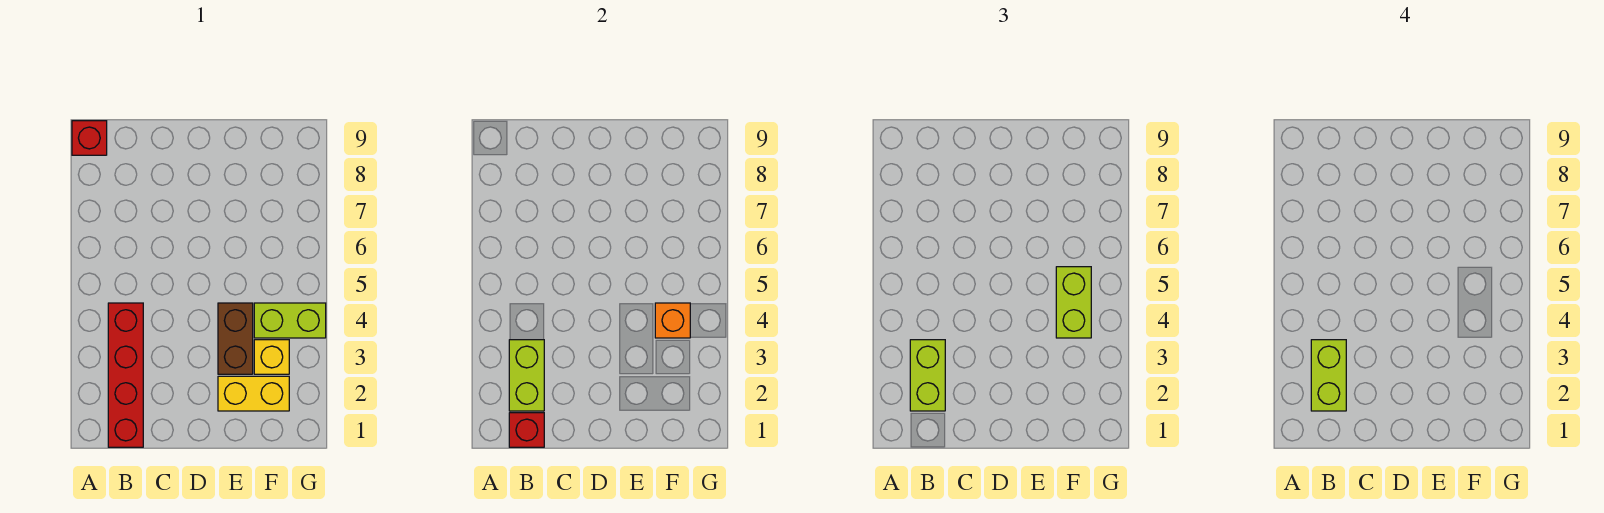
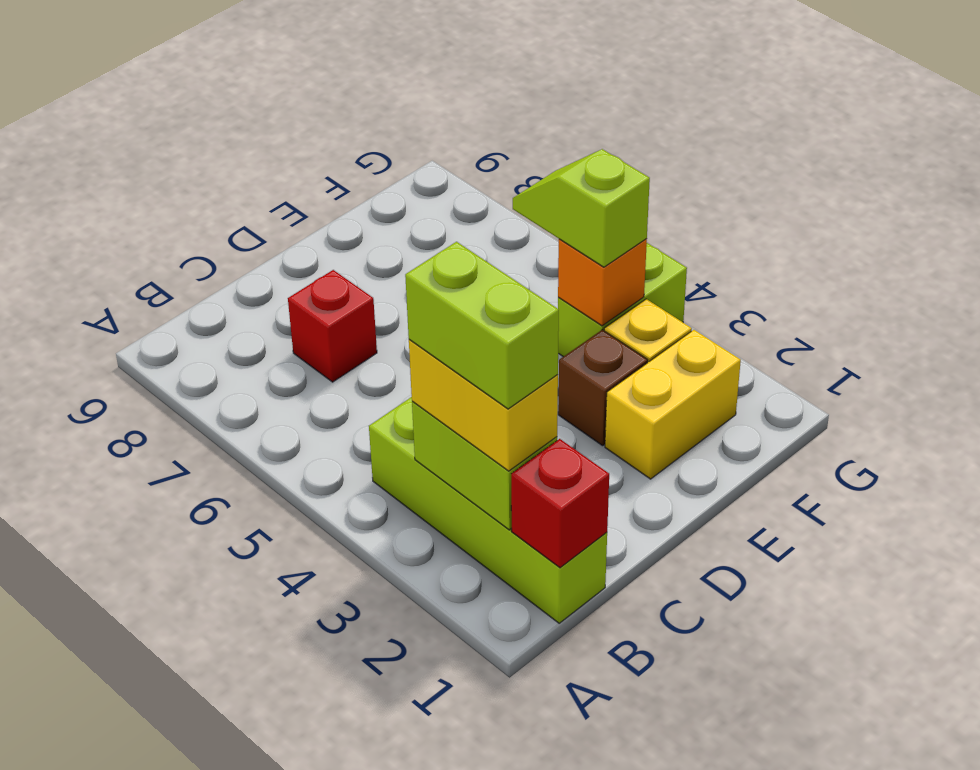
red 1x1 brick [72,121,107,155] -> red 1x1 brick moved to [288,270,377,382]
red 1x4 brick [108,303,143,447] -> lime 1x4 brick [369,397,607,623]
lime 1x2 brick [910,340,945,411] -> yellow 1x2 brick [409,340,558,471]
brown 1x2 brick [218,303,253,374] -> brown 1x1 brick [558,330,648,446]
lime 1x2 brick [1056,267,1091,338] -> lime 1x2 slope [513,149,650,267]

